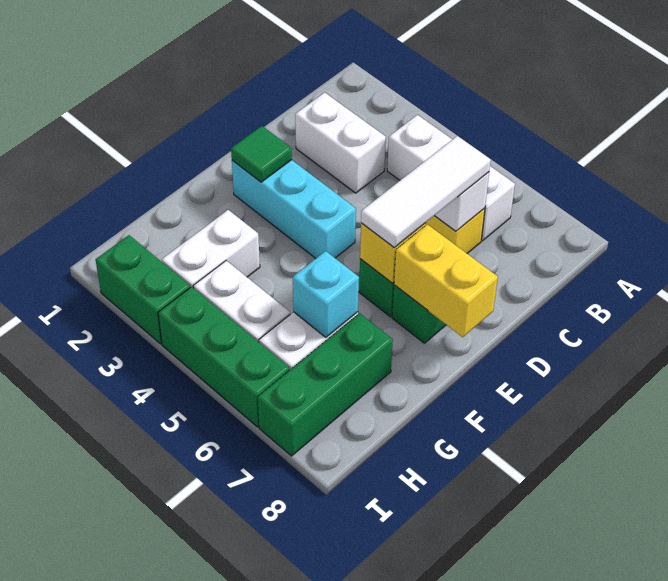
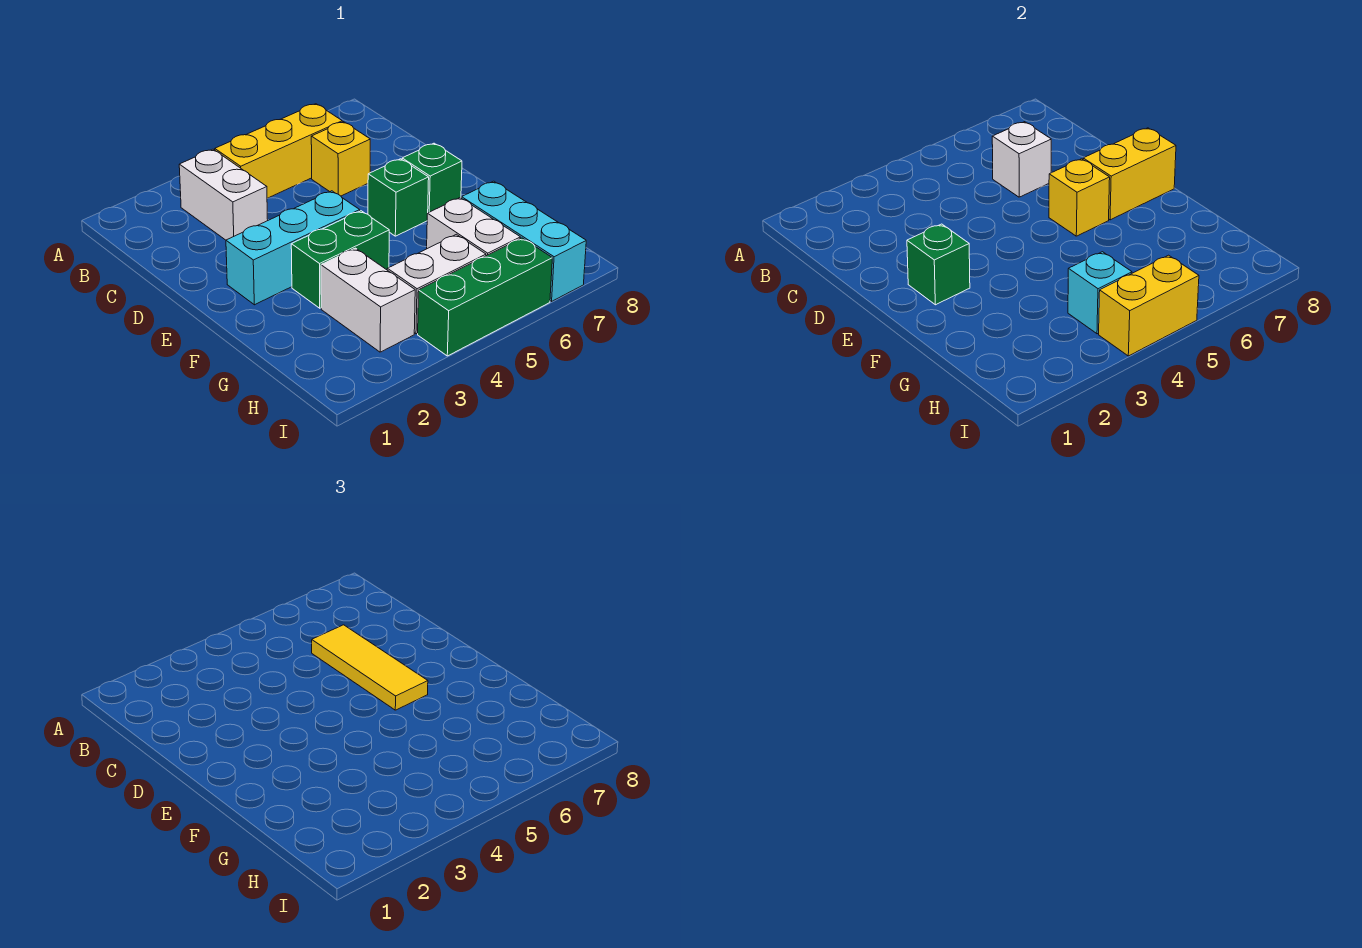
white 1x3 brick [387,115,515,241] -> yellow 1x3 brick [215,104,342,198]
white 1x2 brick [295,93,386,193] -> white 1x2 brick turned to [179,149,268,240]
white 1x3 tile [361,136,491,248] -> yellow 1x3 tile [312,625,428,710]
green 1x1 tile [231,126,292,182] -> green 1x1 brick [907,224,970,305]
cyan 1x1 brick [293,251,359,337] -> cyan 1x1 brick moved to [1068,252,1132,334]
green 1x3 brick [258,313,393,456] -> cyan 1x3 brick [462,181,586,301]
green 1x2 brick [96,235,190,344] -> green 1x2 brick moved to [291,211,389,308]
none -> yellow 1x2 brick [1099,255,1199,356]

